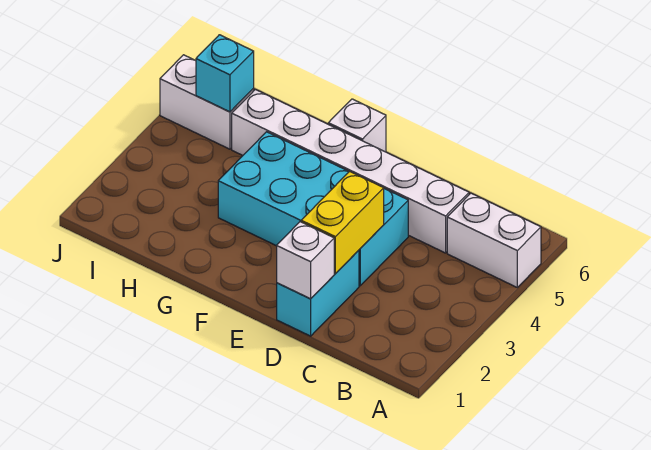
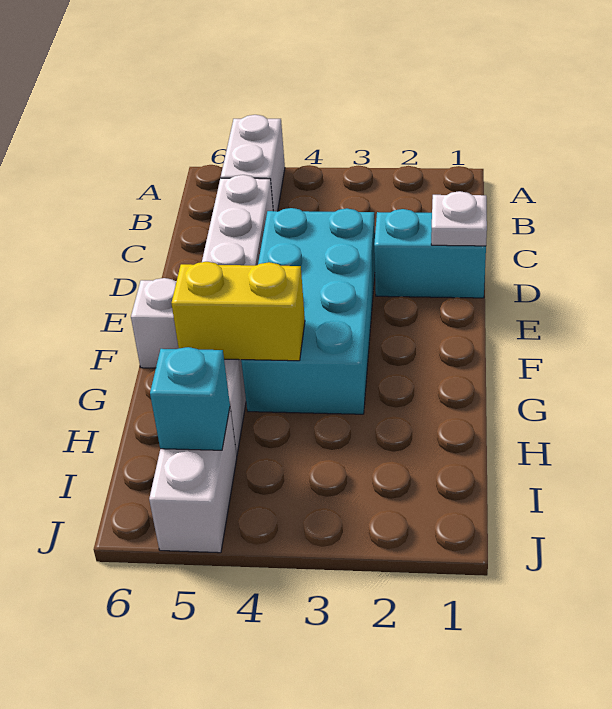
white 1x1 brick [277,222,334,299] -> white 1x1 plate [431,191,487,246]
yellow 1x2 brick [301,171,384,274] -> yellow 1x2 brick moved to [171,262,305,361]

